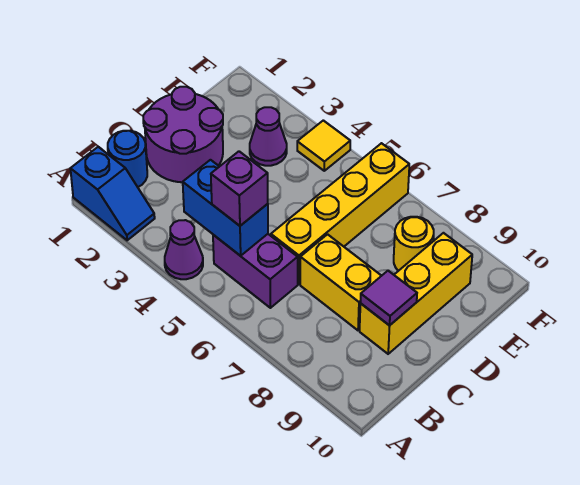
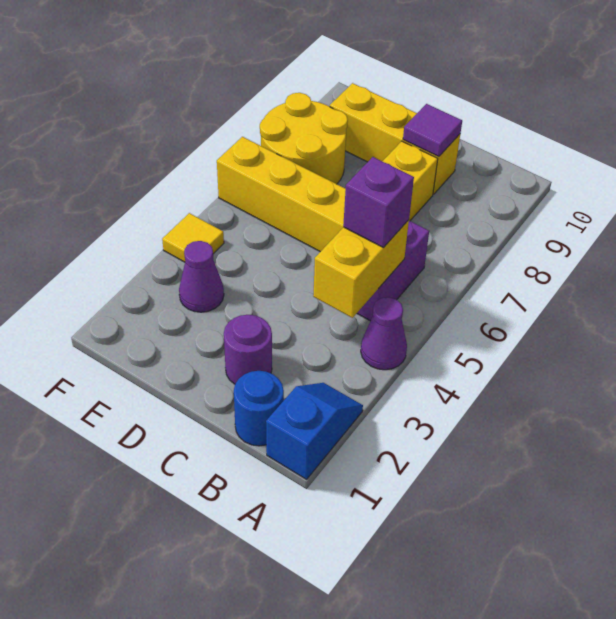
blue 1x2 brick [183,160,268,256] -> yellow 1x2 brick [313,220,409,318]
purple 2x2 round brick [143,87,223,182] -> purple 1x1 round brick [224,315,272,384]
yellow 1x1 round brick [394,217,434,271] -> yellow 2x2 round brick [260,93,348,184]

